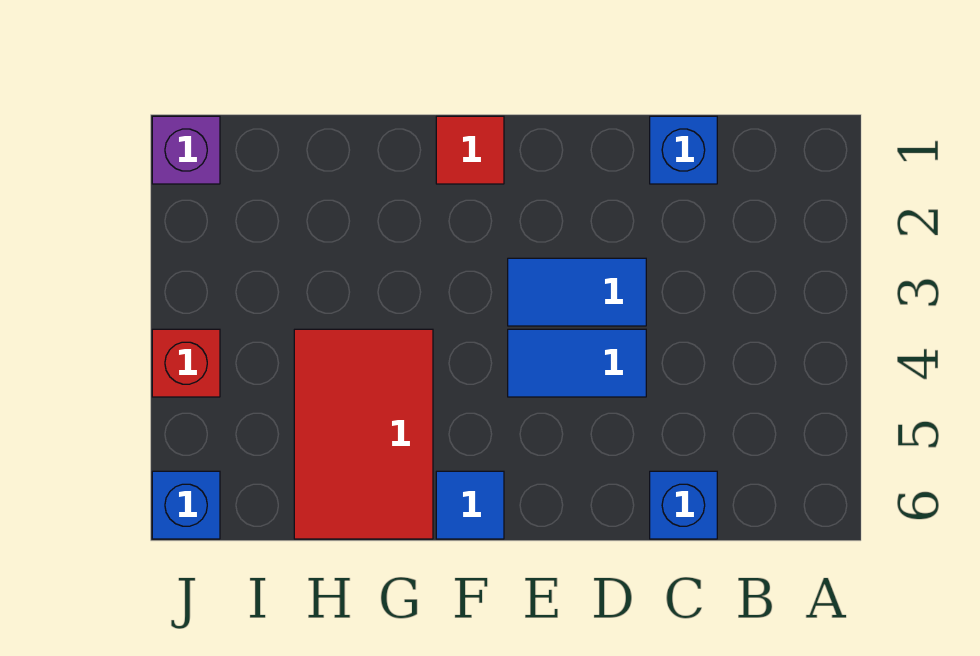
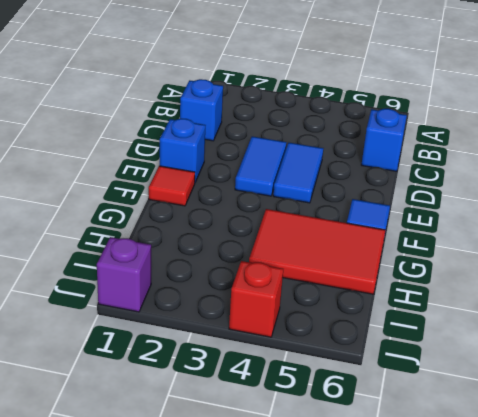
blue 1x1 brick [152,471,220,539] -> blue 1x1 brick moved to [160,119,205,182]

